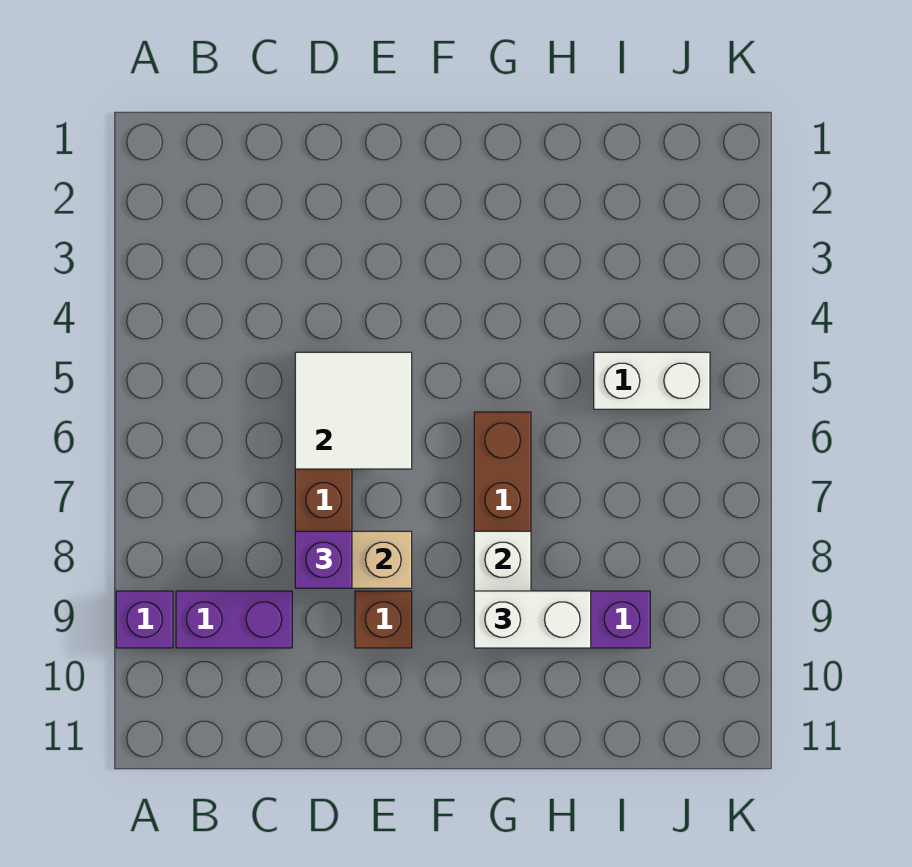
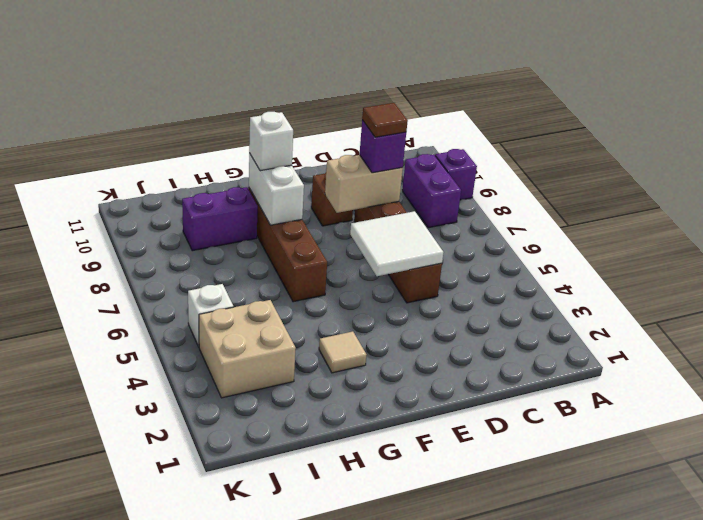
purple 1x2 brick [176,591,292,648] -> purple 1x2 brick turned to [402,154,461,228]
none -> brown 1x1 tile [362,103,408,137]
none -> tan 1x1 tile [319,331,366,373]
white 1x2 brick [474,591,591,648] -> white 1x1 brick [249,112,293,171]
none -> tan 2x2 brick [199,300,296,398]
white 1x2 brick [594,352,710,409] -> white 1x1 brick [188,284,234,347]

